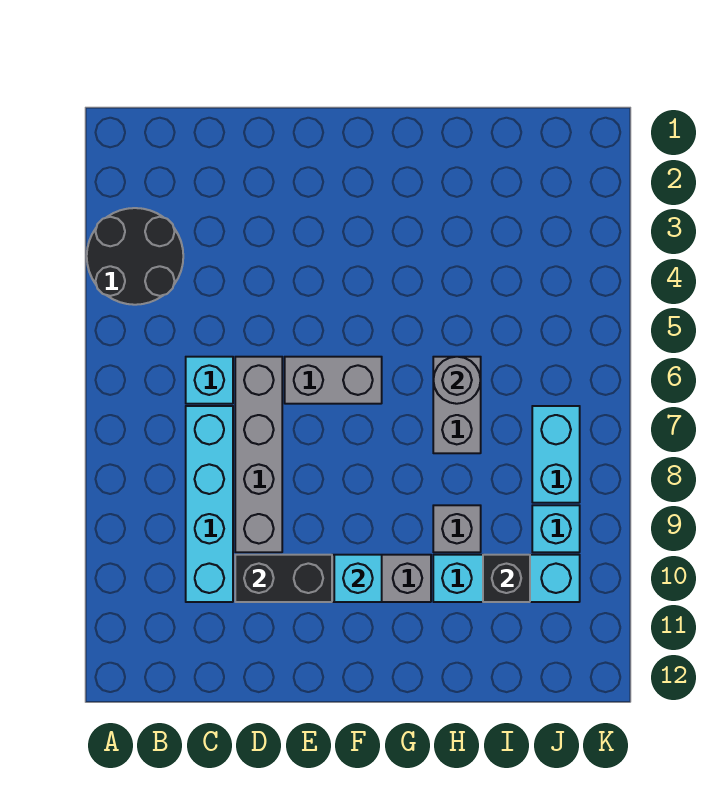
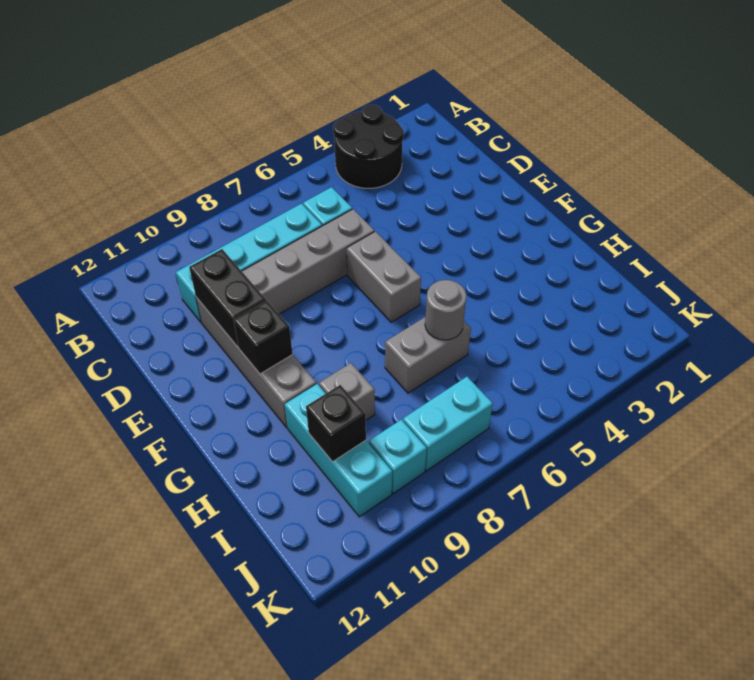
cyan 1x1 brick [334,555,382,602] -> black 1x1 brick [233,300,293,374]

